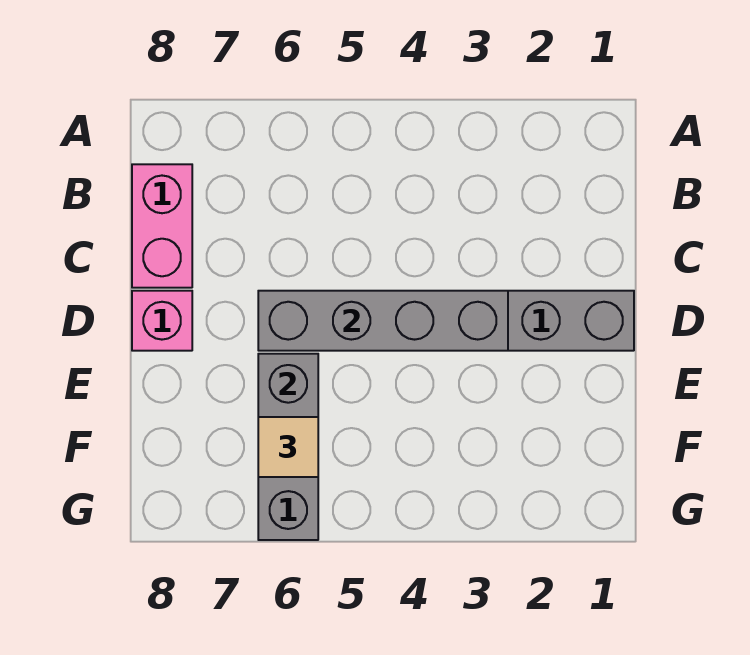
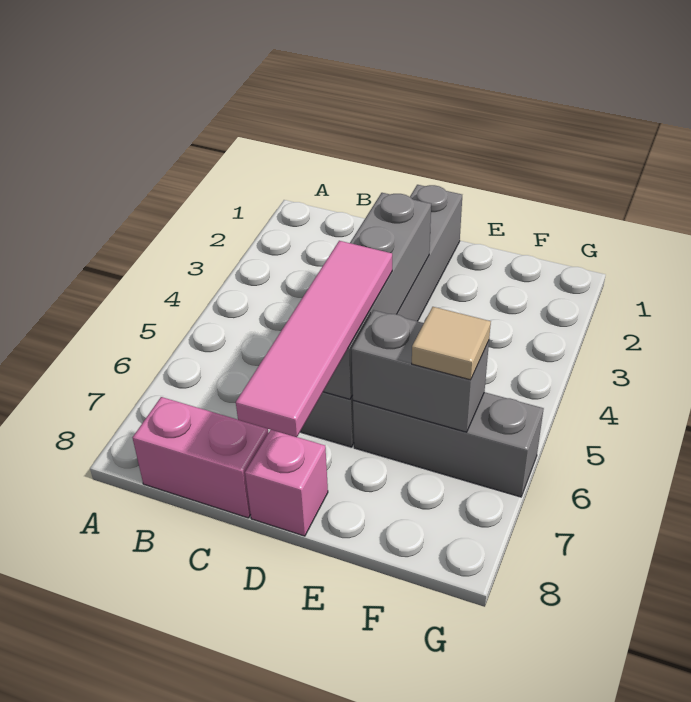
none -> pink 1x4 tile [236,241,392,437]

